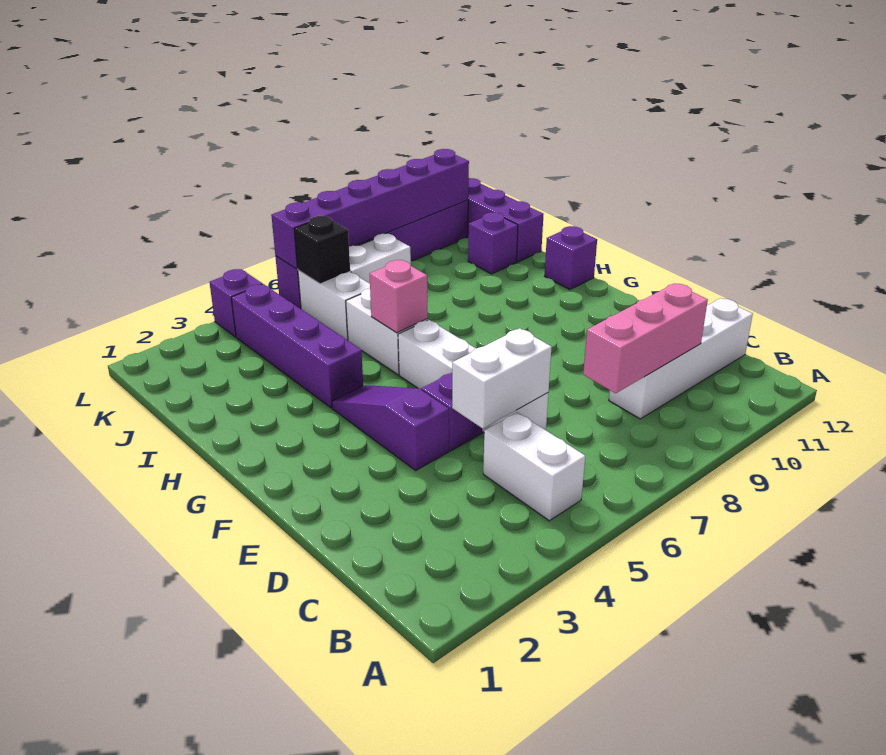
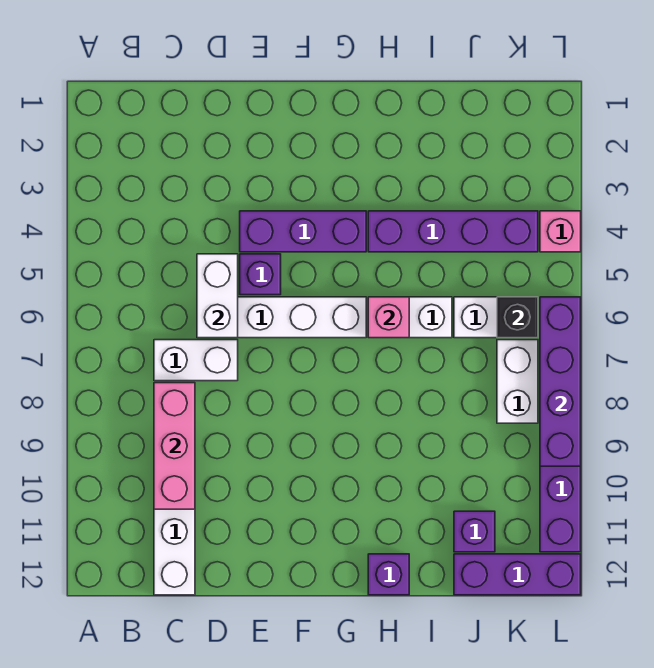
white 1x2 brick [483,412,585,521] -> white 1x2 brick moved to [154,340,238,381]
purple 1x3 slope [332,385,449,470] -> purple 1x3 brick [240,211,366,252]
purple 1x1 brick [209,269,263,337] -> pink 1x1 brick [540,211,581,252]
purple 1x6 brick [271,149,469,269] -> purple 1x4 brick [540,297,581,466]

